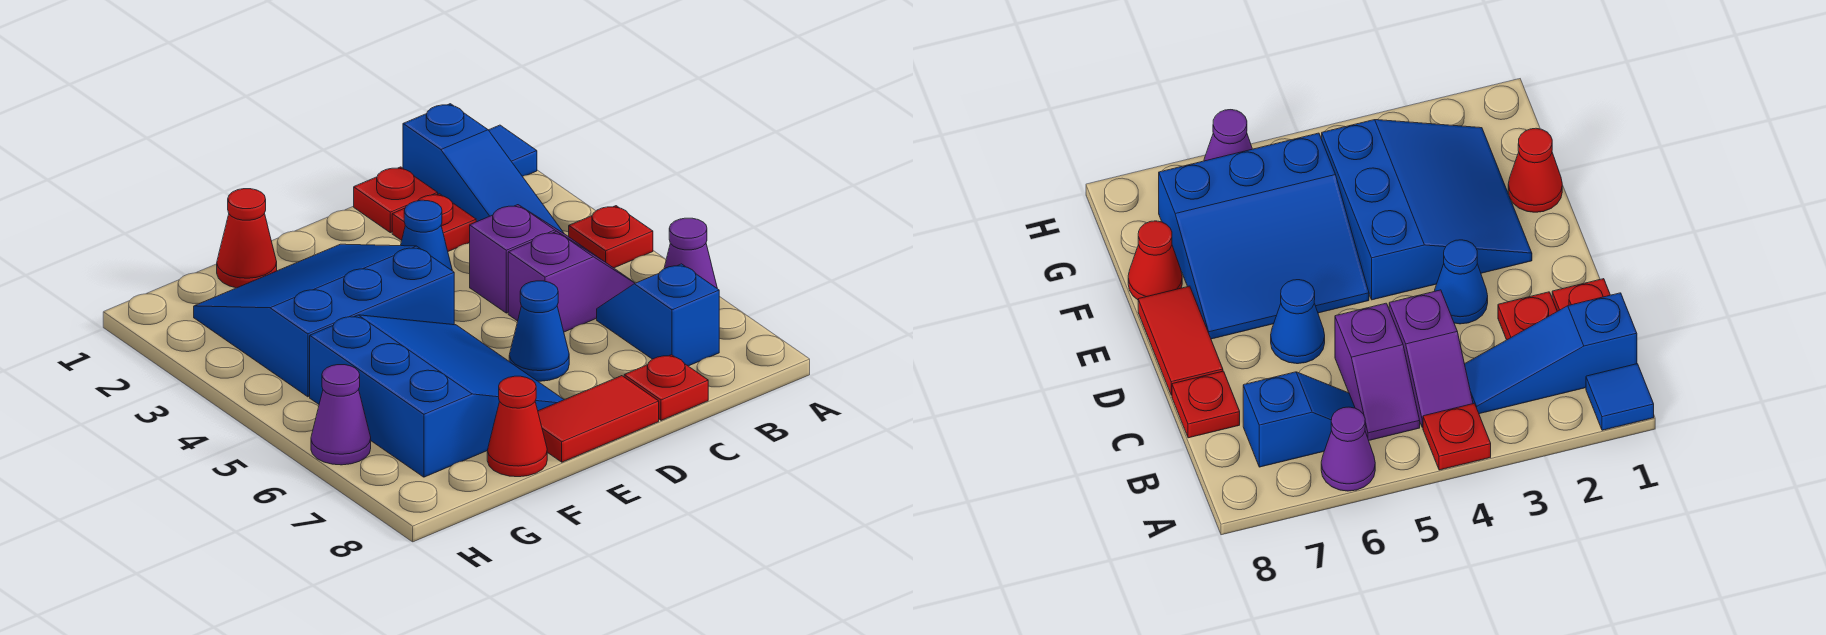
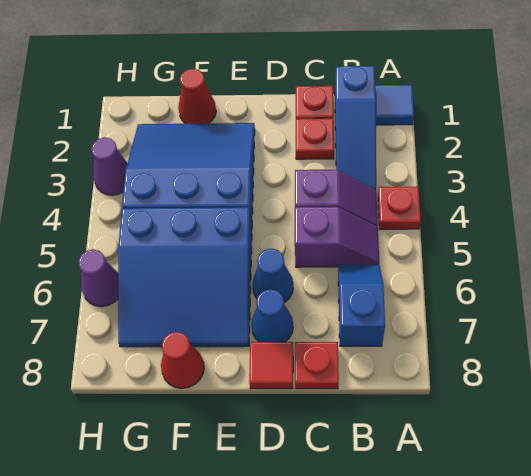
purple 1x1 cone [664,218,717,288] -> purple 1x1 cone moved to [91,137,127,195]
blue 1x1 cone [400,200,452,270] -> blue 1x1 cone moved to [251,289,293,342]
red 1x2 tile [538,376,659,462] -> red 1x1 tile [249,342,293,389]
blue 3x3 slope [310,315,564,477] -> blue 3x3 slope turned to [118,207,252,347]

